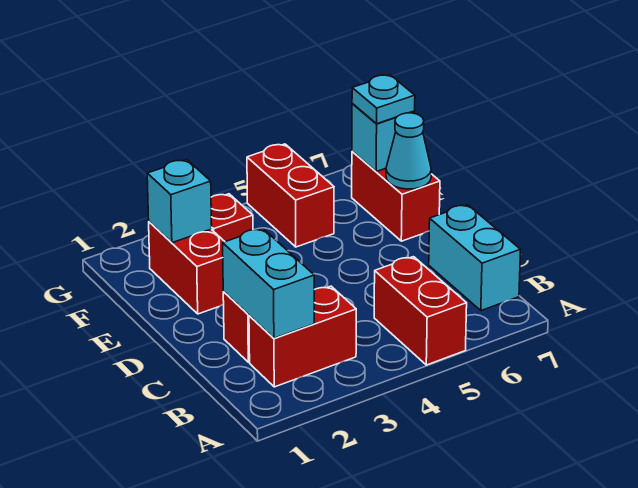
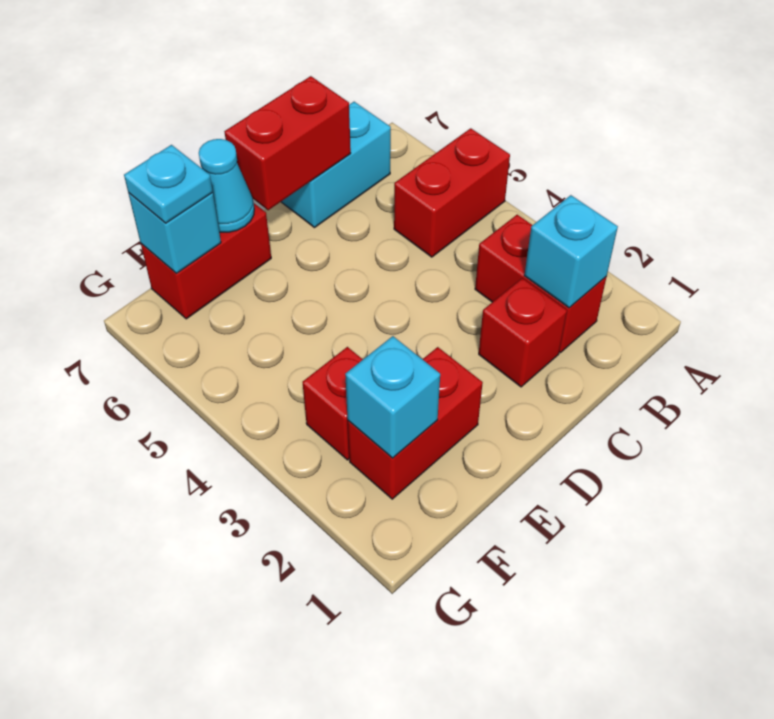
cyan 1x2 brick [223,229,314,338] -> cyan 1x1 brick [524,195,618,308]
red 1x2 brick [247,144,334,247] -> red 1x2 brick moved to [224,76,351,210]

